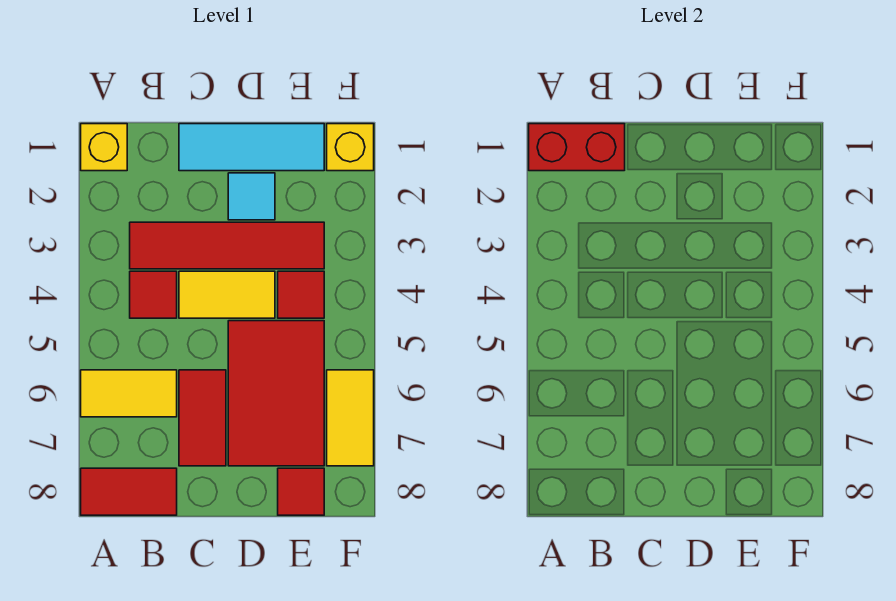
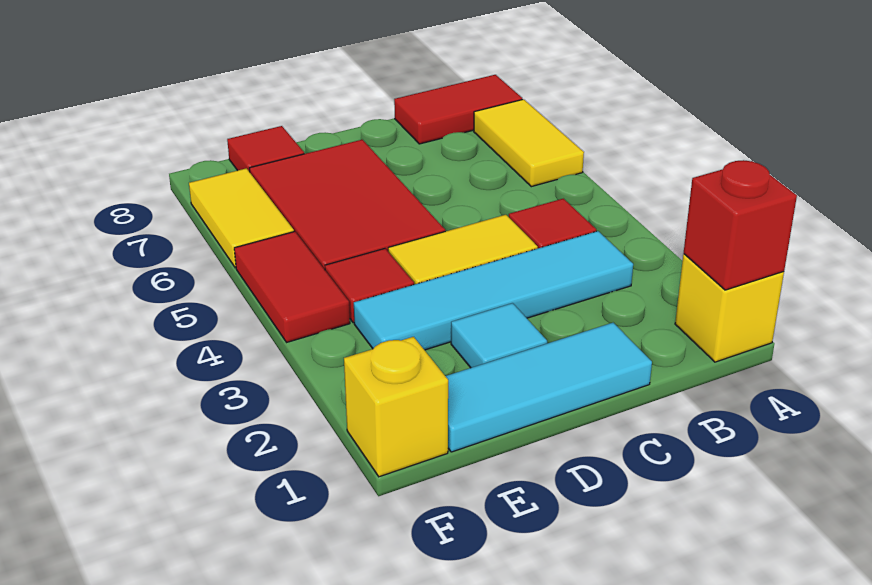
red 1x2 brick [529,124,625,171] -> red 1x1 brick [684,160,797,290]
yellow 1x2 tile [81,370,177,417] -> yellow 1x2 tile turned to [474,99,584,187]
red 1x4 tile [130,222,324,269] -> cyan 1x4 tile [354,231,633,350]
red 1x2 tile [179,370,226,466] -> red 1x2 tile moved to [234,231,350,342]

